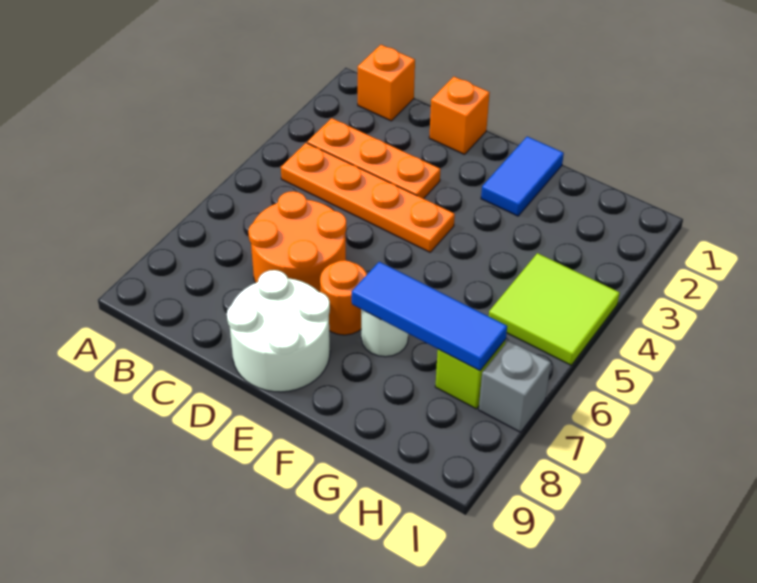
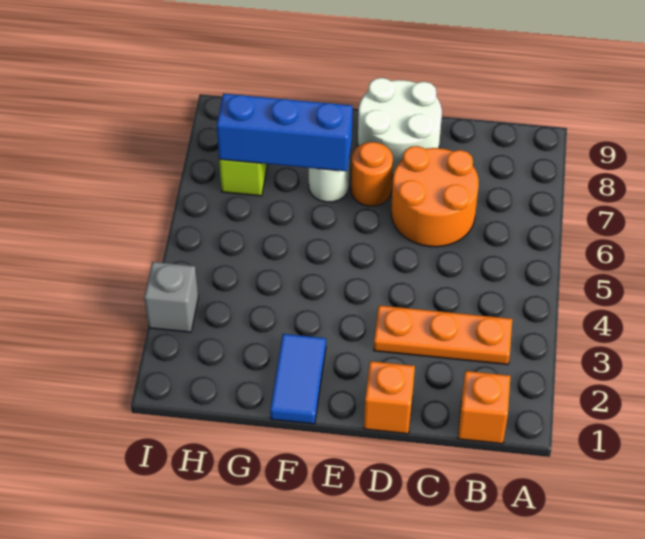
orange 1x4 plate [281,143,455,252] -> none
blue 1x3 tile [352,262,507,371] -> blue 1x3 brick [217,94,353,171]
lime 2x2 tile [489,253,620,365] -> none
grey 1x1 brick [479,341,551,432] -> grey 1x1 brick moved to [144,262,198,332]

